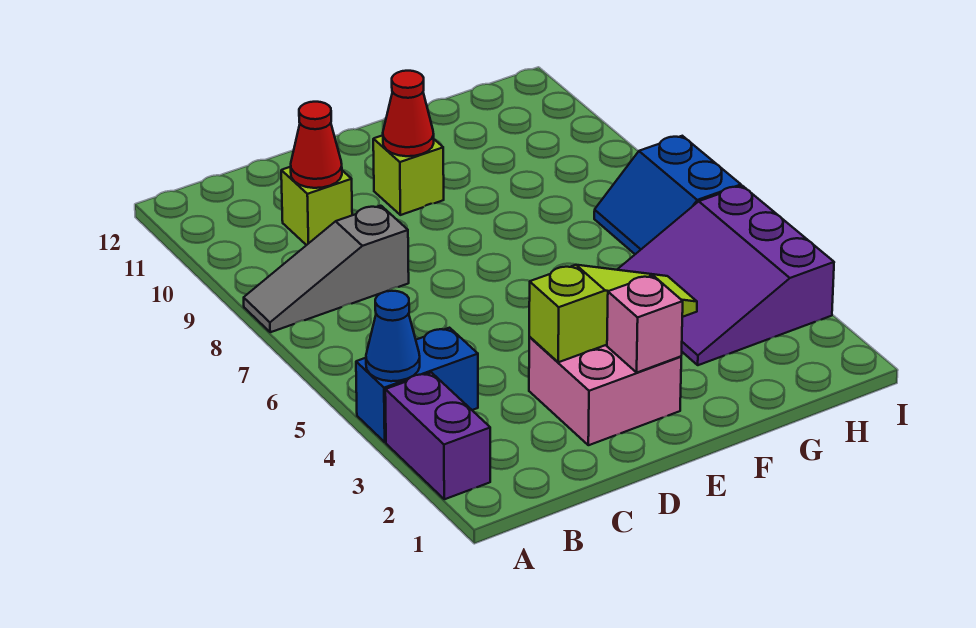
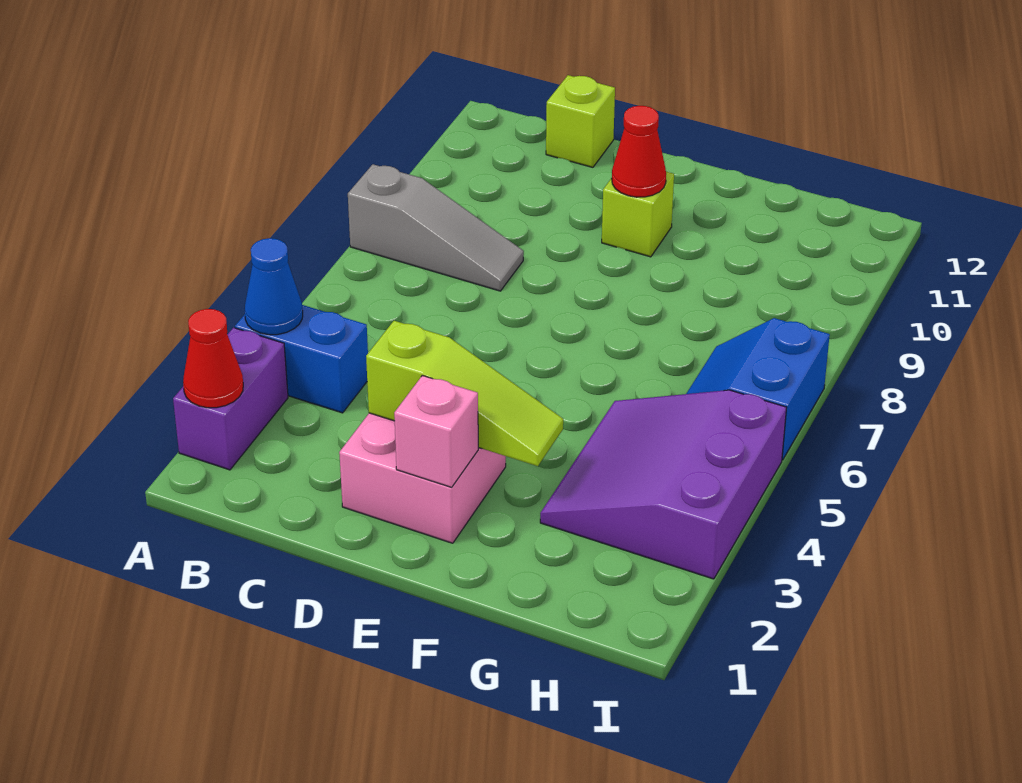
grey 1x3 slope [244,206,409,332] -> grey 1x3 slope turned to [348,164,524,291]
lime 1x1 brick [281,167,352,245] -> lime 1x1 brick moved to [546,75,615,167]
red 1x1 cone [291,102,342,188] -> red 1x1 cone moved to [183,309,243,408]

